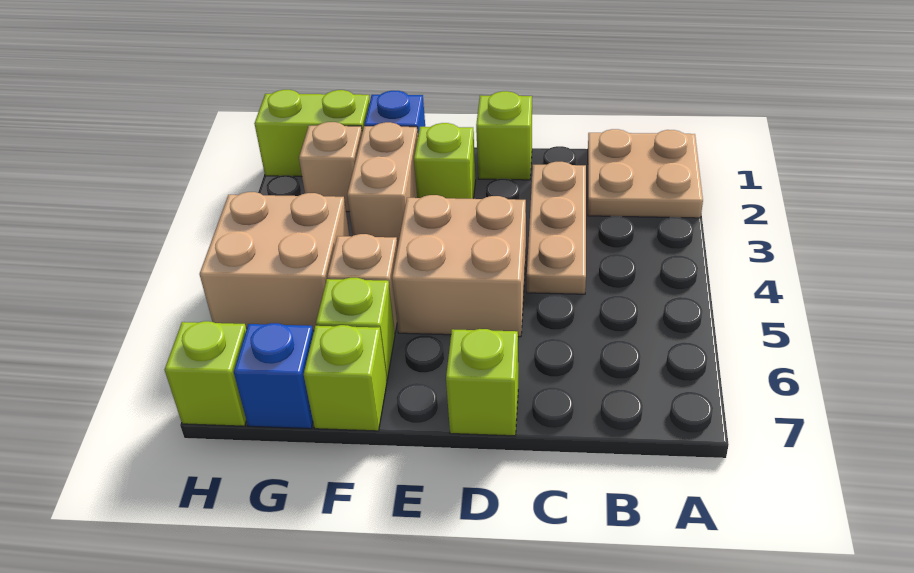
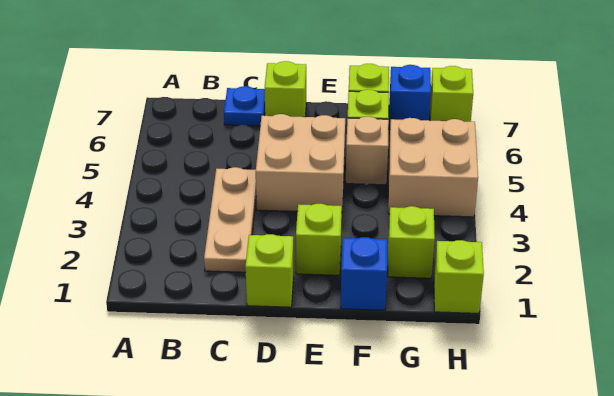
tan 2x2 plate [588,129,703,218] -> none
none -> blue 1x1 plate [224,86,265,126]
tan 1x2 brick [347,122,418,246] -> none
lime 1x2 brick [254,90,370,177] -> lime 1x1 brick [434,240,484,313]
tan 1x1 brick [299,122,362,212] -> lime 1x1 brick [388,206,435,278]

